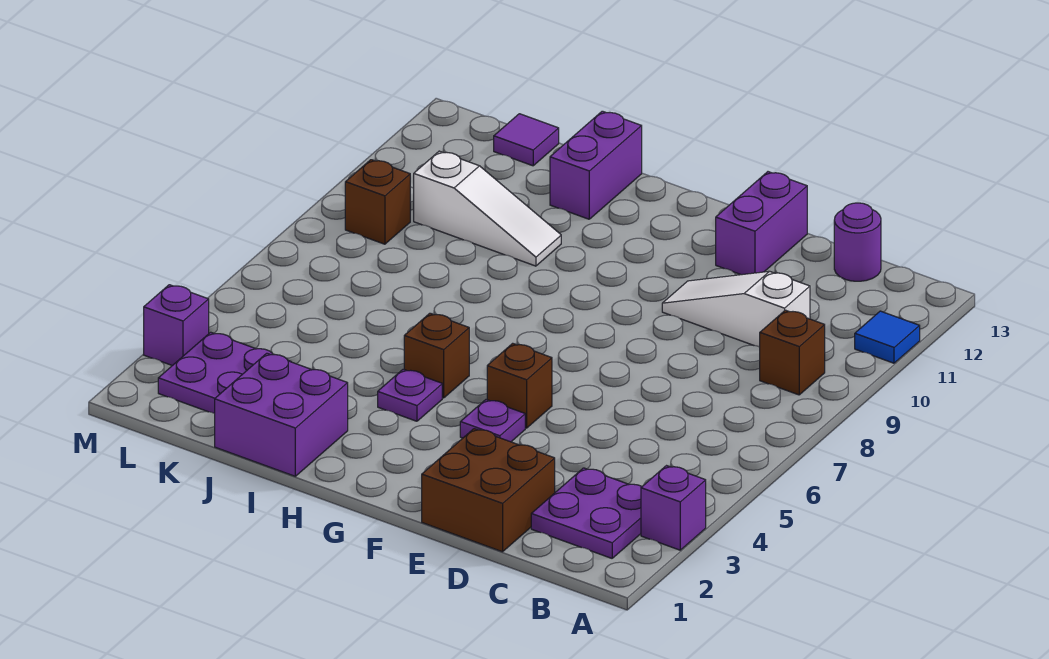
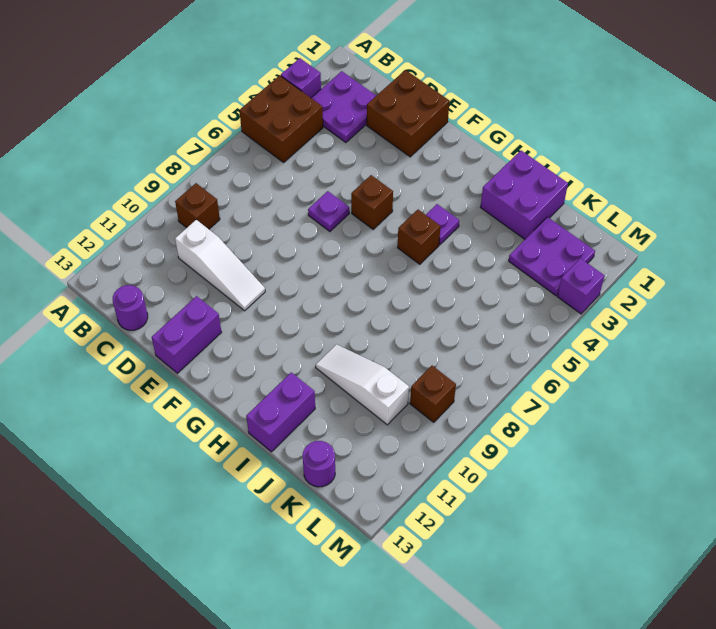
none -> brown 2x2 brick [239,75,323,162]
blue 1x1 tile [855,311,920,363] -> none
purple 1x1 plate [460,399,525,442] -> purple 1x1 plate moved to [308,191,349,232]
purple 1x1 tile [494,114,559,166] -> purple 1x1 round brick [303,441,335,487]

